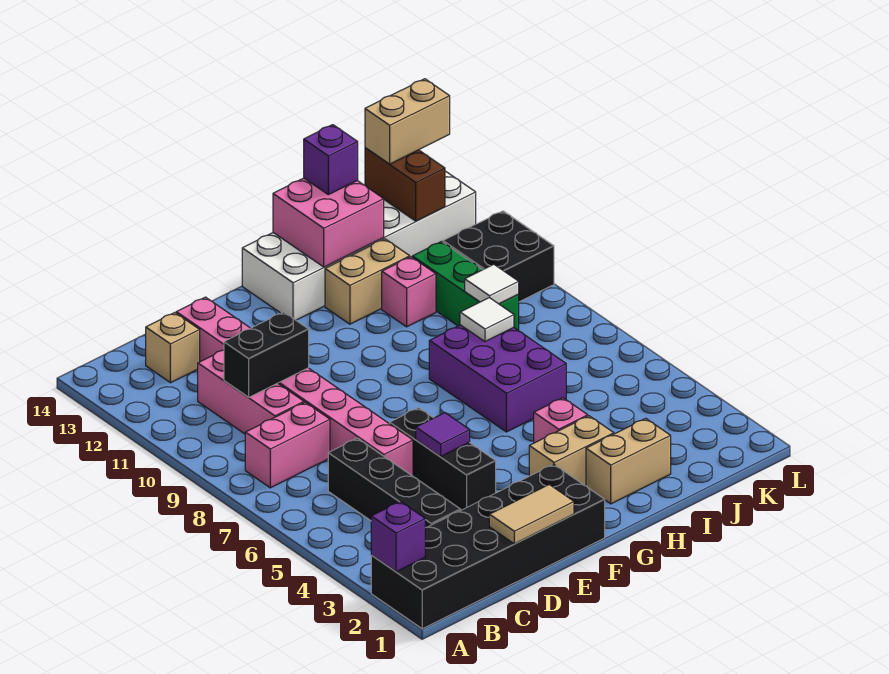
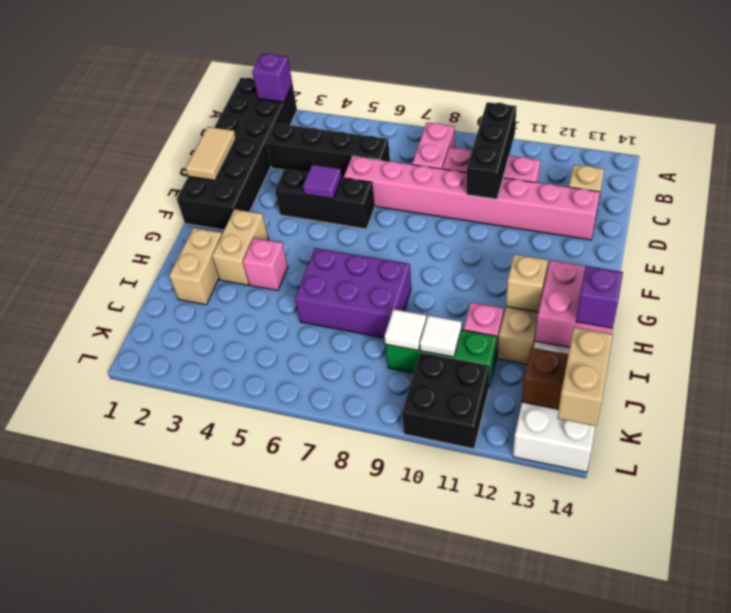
black 1x2 brick [224,312,309,397] -> black 1x3 brick [467,102,516,199]
none -> tan 1x1 brick [506,254,548,312]
white 1x1 tile [460,298,514,342] -> white 1x1 tile moved to [420,315,462,357]

